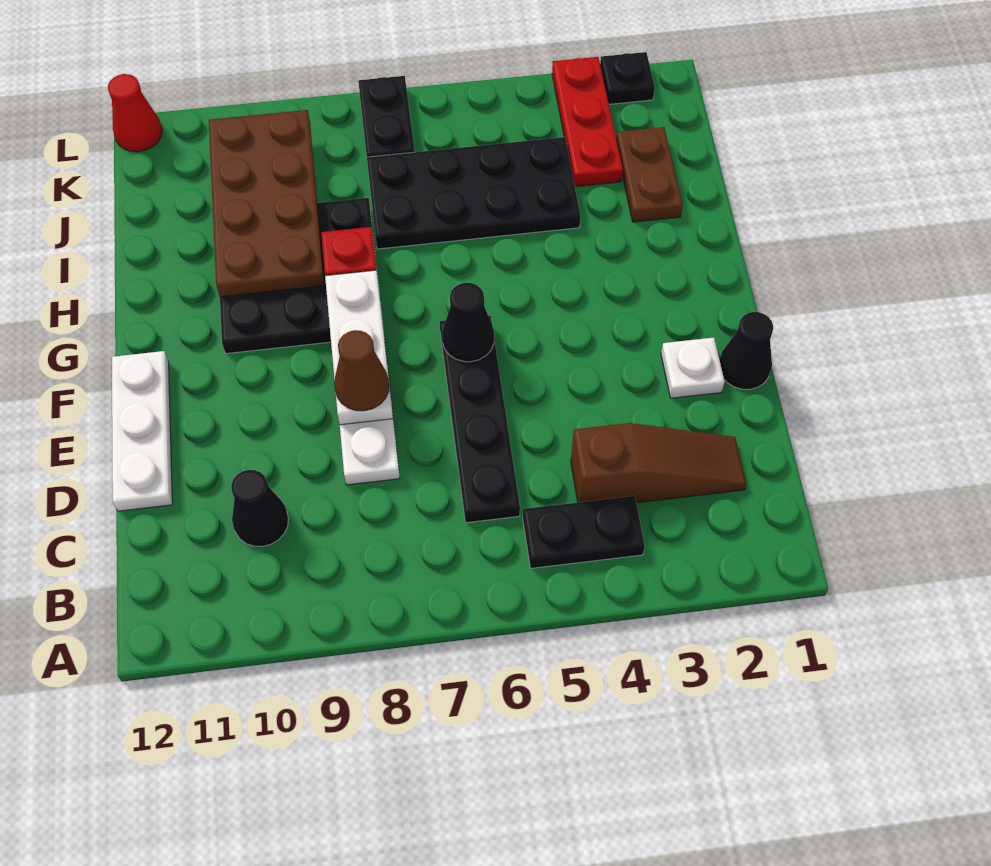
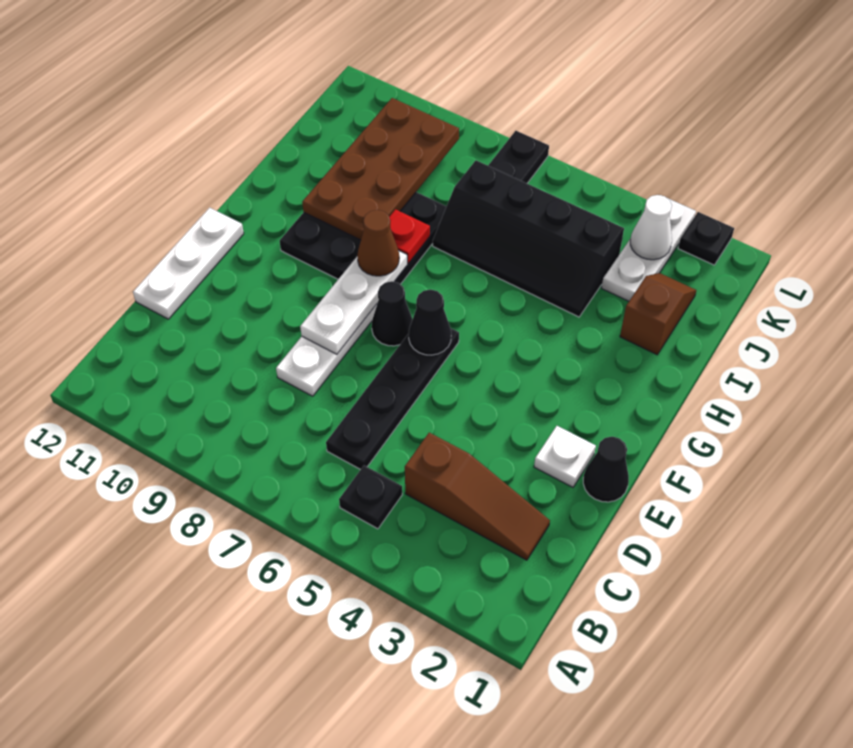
black 1x2 plate [523,496,645,568] -> black 1x1 plate [339,465,402,529]
black 1x1 cone [231,470,288,547] -> black 1x1 cone moved to [372,281,413,346]
brown 1x1 cone [334,330,389,411] -> brown 1x1 cone moved to [357,210,399,276]
brown 1x2 plate [616,127,683,222] -> brown 1x2 slope [620,273,696,355]
black 2x4 plate [367,137,580,249] -> black 2x4 slope [433,160,624,317]
red 1x3 plate [552,57,623,187] -> white 1x3 plate [602,199,696,301]
none -> white 1x1 cone [630,195,672,260]
red 1x1 cone [108,74,162,152] -> none

